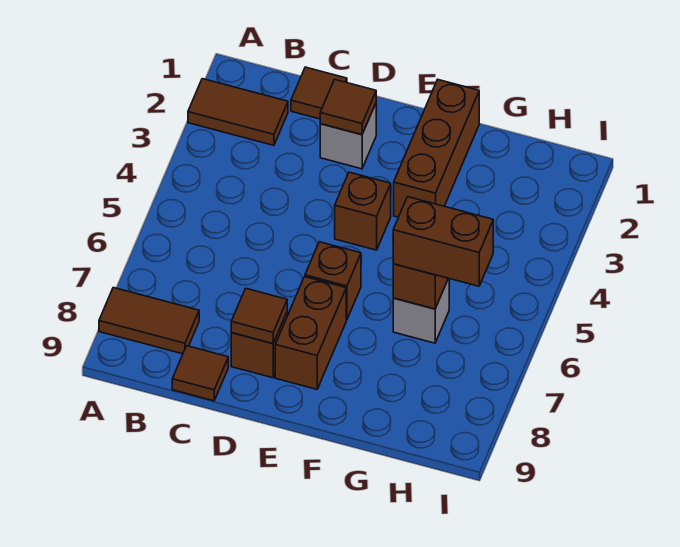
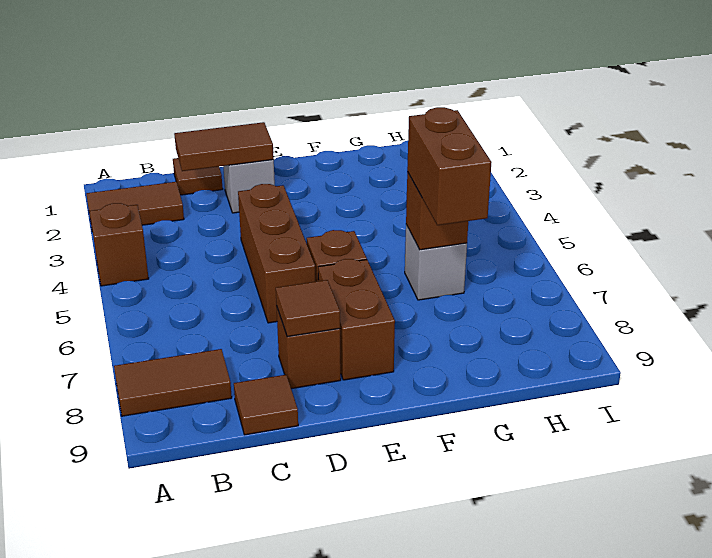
brown 1x1 tile [320,79,376,135] -> brown 1x2 tile [174,122,274,171]
brown 1x1 brick [335,172,391,250] -> brown 1x1 brick moved to [90,203,149,286]
brown 1x3 brick [394,79,479,217] -> brown 1x3 brick moved to [238,184,316,323]
brown 1x2 brick [393,197,493,286] -> brown 1x2 brick turned to [407,107,492,225]

